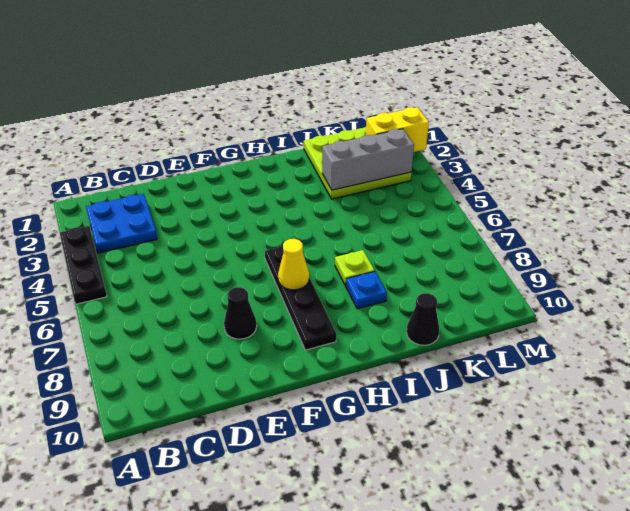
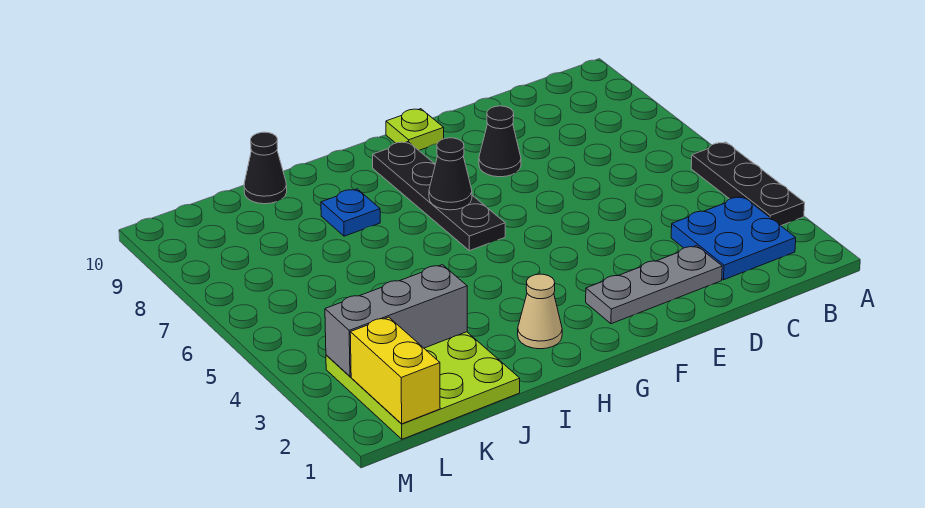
none -> grey 1x3 plate [586,246,722,324]
yellow 1x1 cone [278,239,309,290] -> black 1x1 cone [429,138,472,210]
none -> tan 1x1 cone [518,274,562,349]
lime 1x1 plate [335,250,375,286] -> lime 1x1 plate moved to [386,109,444,150]
yellow 1x2 brick [366,107,429,152] -> yellow 1x2 brick turned to [350,317,440,424]

